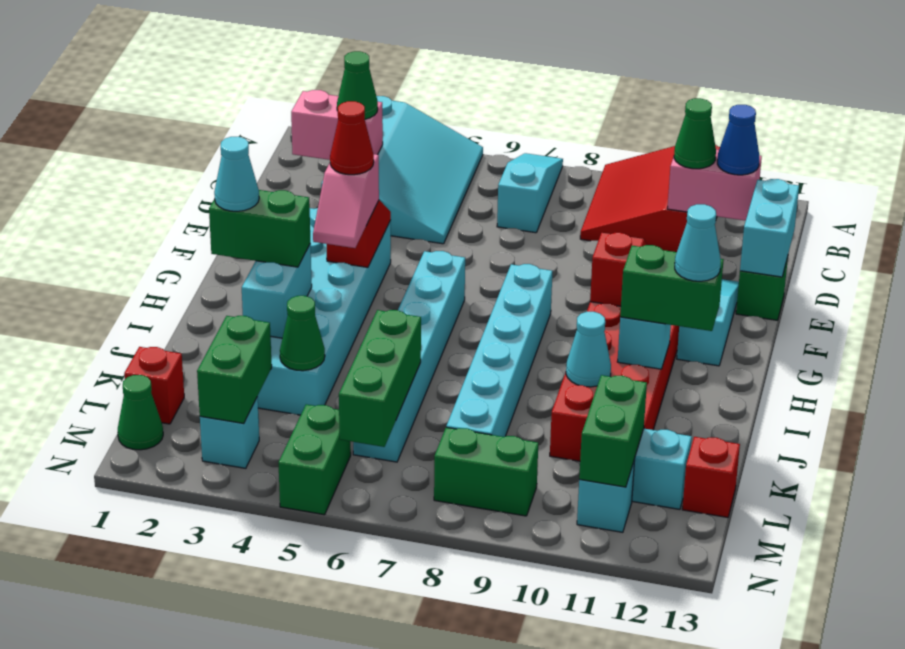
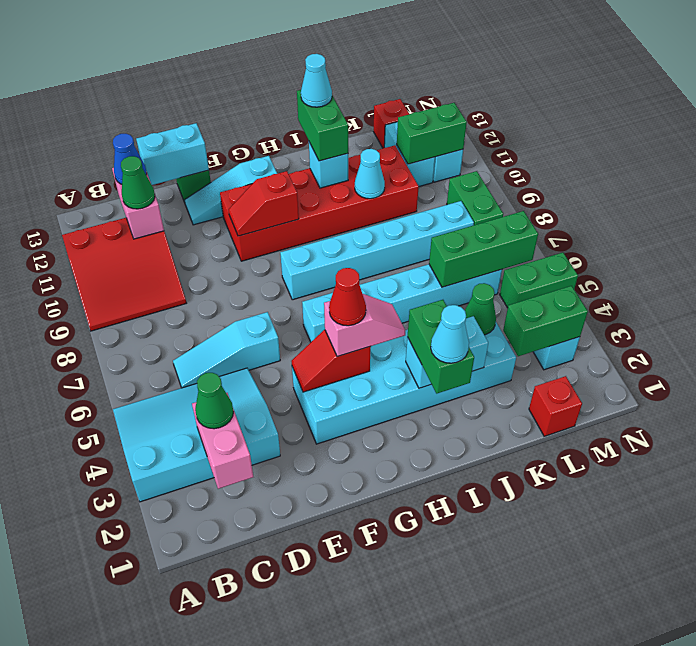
cyan 1x3 slope [497,153,563,233] -> cyan 1x3 slope moved to [173,312,280,388]
green 1x1 cone [118,375,163,450] -> none

